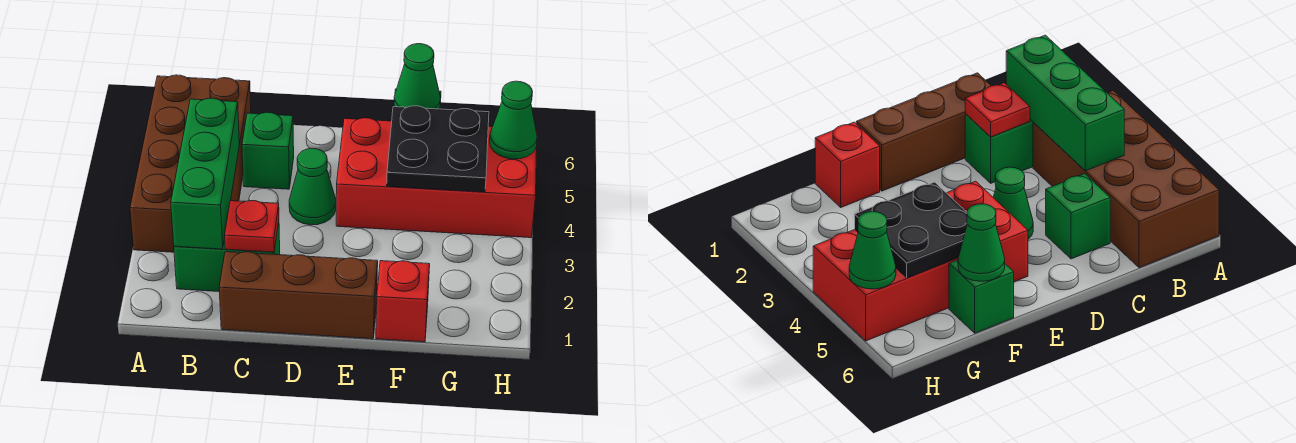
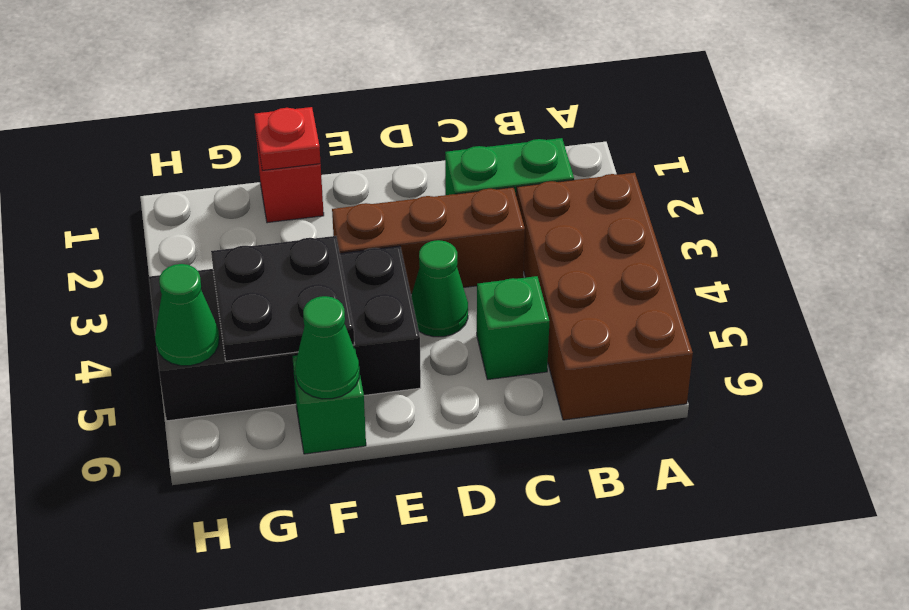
green 1x3 brick [171,98,239,249] -> none
brown 1x3 brick [219,252,378,339] -> brown 1x3 brick moved to [332,187,525,294]
red 1x1 plate [225,201,279,252] -> red 1x1 plate moved to [254,107,321,171]
red 2x4 brick [336,118,537,238] -> black 2x4 brick [149,246,421,421]

